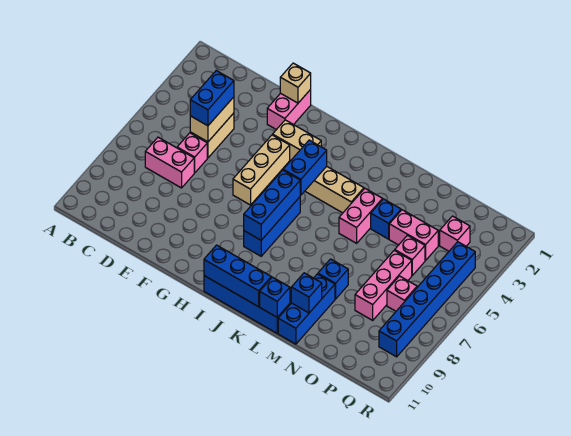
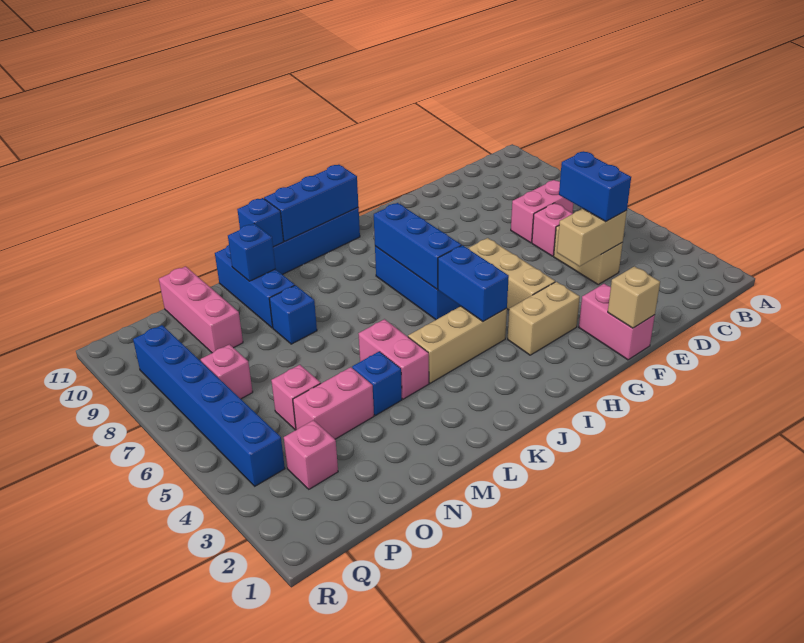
tan 1x2 brick [190,97,234,142] -> tan 1x2 brick turned to [557,209,627,266]
pink 1x3 brick [355,250,412,320] -> pink 1x3 brick moved to [159,266,243,353]

